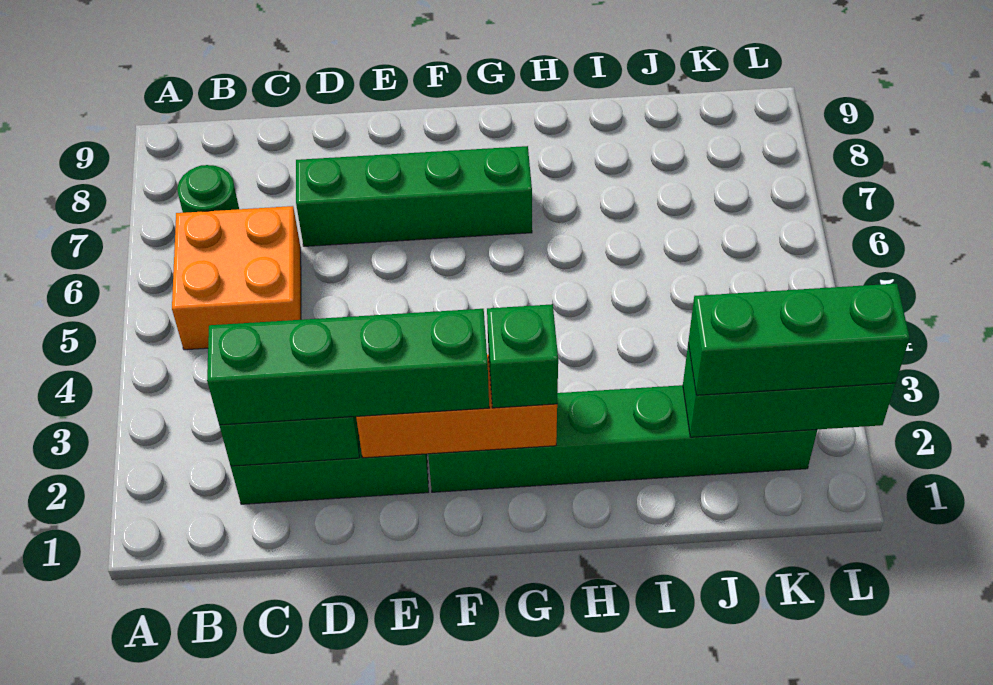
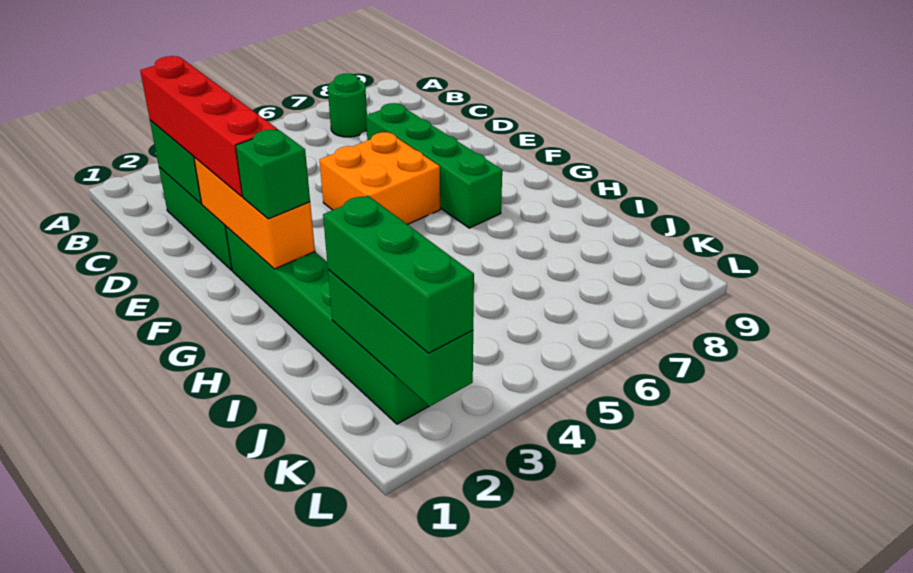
orange 2x2 brick [172,206,301,350] -> orange 2x2 brick moved to [320,132,440,225]
green 1x4 brick [207,309,489,425] -> red 1x4 brick [140,56,277,197]

